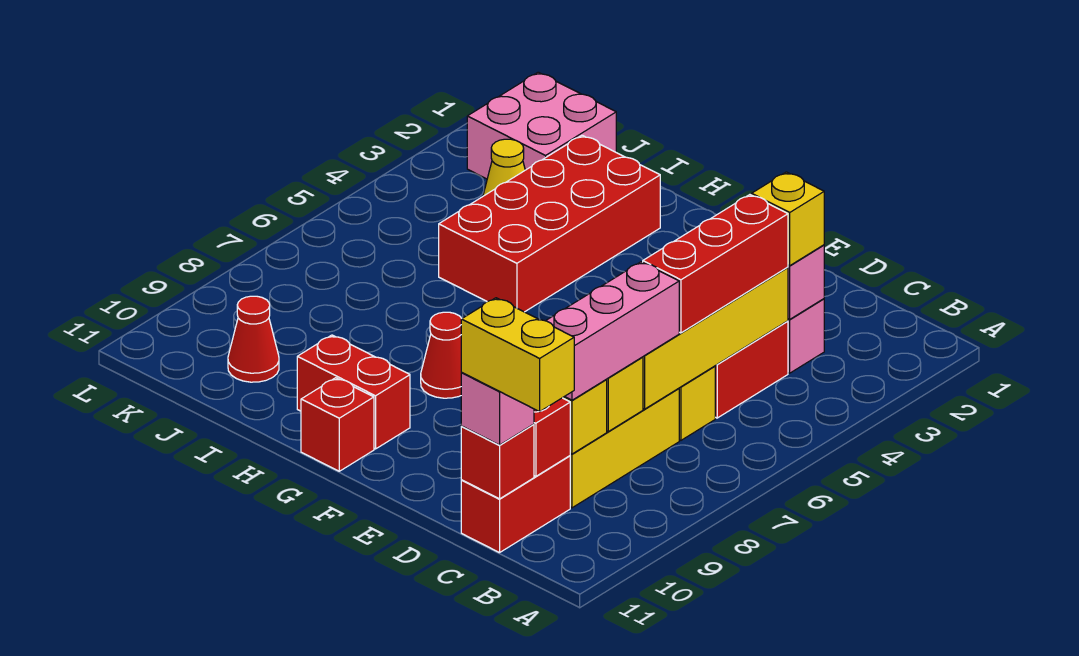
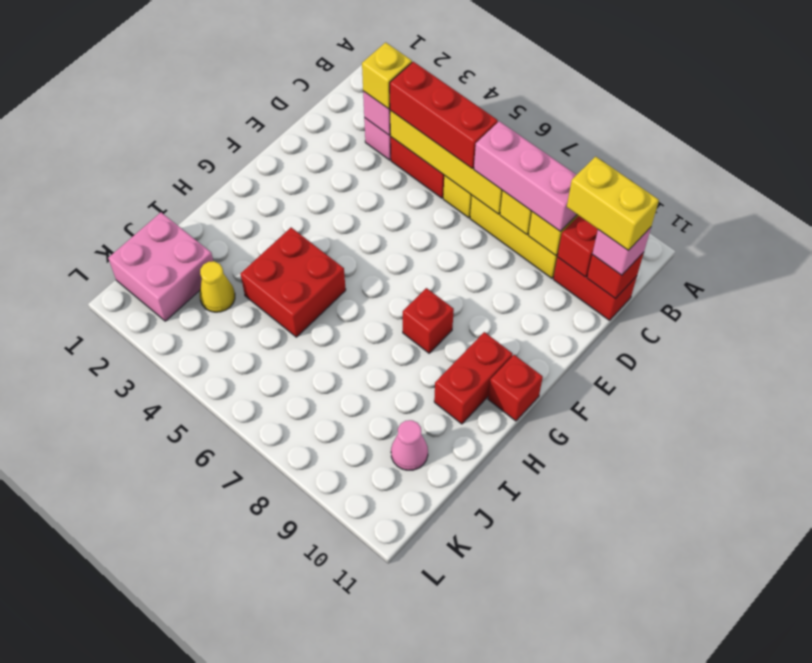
yellow 1x2 brick [461,298,574,412] -> yellow 1x2 brick turned to [567,157,659,250]
red 1x1 cone [421,312,462,398] -> red 1x1 brick [403,288,454,353]
red 2x4 brick [439,135,660,312] -> red 2x2 brick [240,228,346,337]
red 1x1 cone [228,296,279,382] -> pink 1x1 cone [391,420,428,470]

